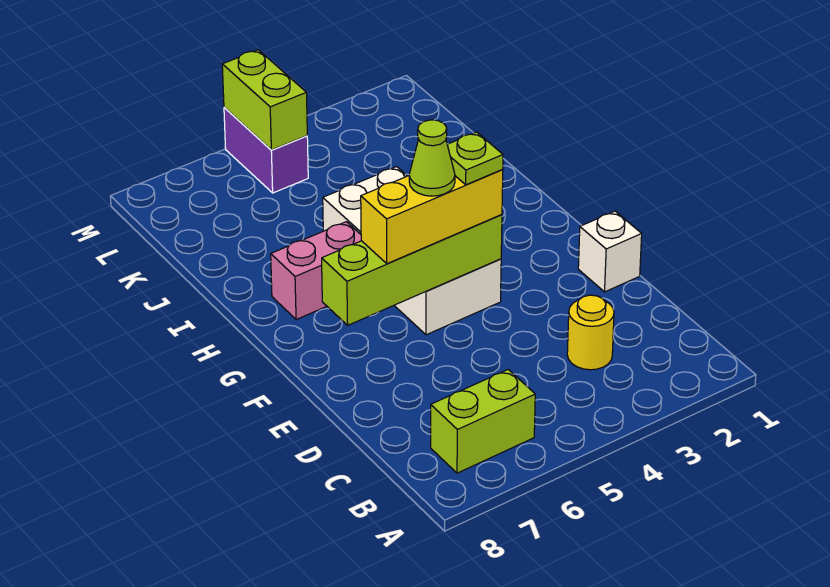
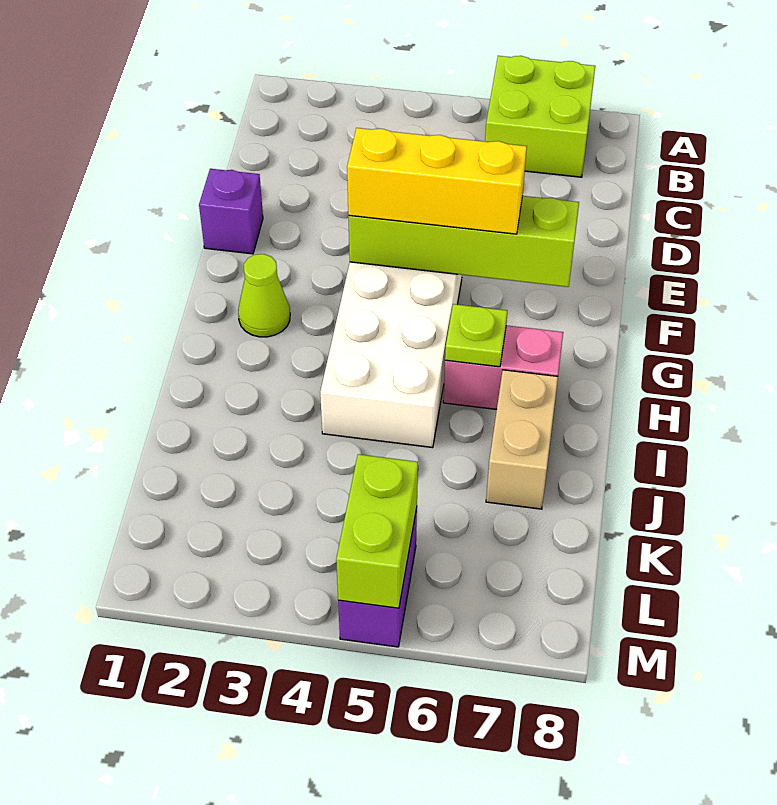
lime 1x2 brick [431,370,535,473] -> lime 2x2 brick [485,56,595,177]
yellow 1x1 round brick [567,295,614,370] -> none
white 1x1 brick [578,211,642,292] -> purple 1x1 brick [199,169,263,254]
lime 1x1 plate [447,132,503,185] -> lime 1x1 plate moved to [445,304,507,367]
lime 1x1 cone [409,120,455,196] -> lime 1x1 cone moved to [238,254,290,337]
none -> tan 1x2 brick [486,370,558,509]

